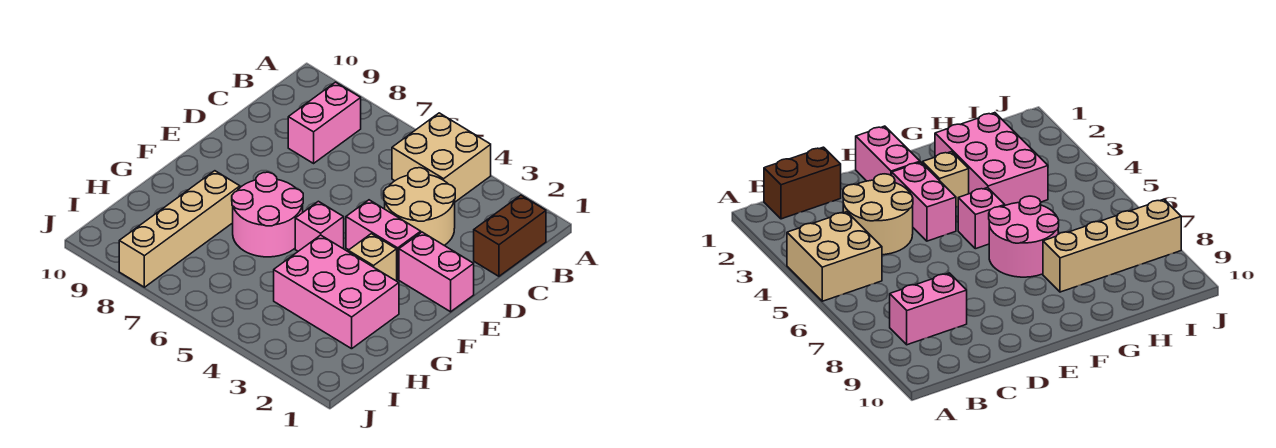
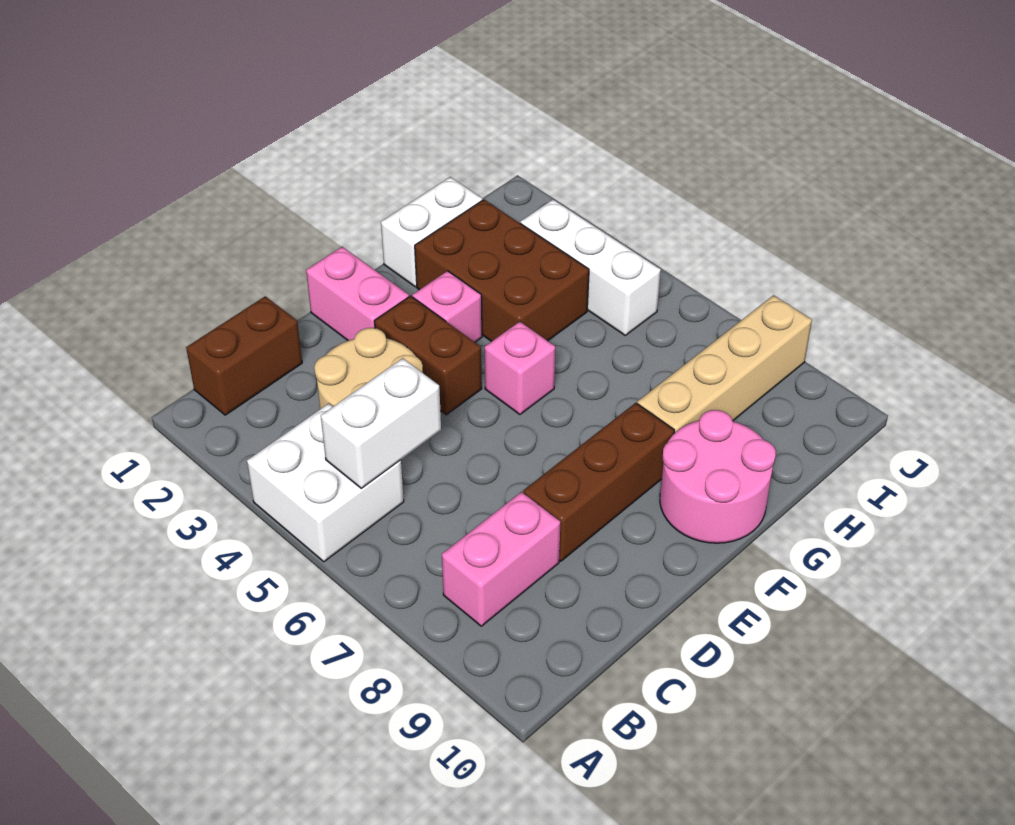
tan 2x2 brick [392,113,491,202] -> white 2x2 brick [247,403,404,562]
none -> white 1x2 brick [321,358,441,488]
none -> brown 1x3 brick [523,403,674,561]
pink 1x2 brick [346,200,421,279] -> brown 1x2 brick [374,296,482,415]
tan 1x1 brick [348,234,397,281] -> pink 1x1 brick [412,271,482,342]
pink 2x2 round brick [232,172,303,257] -> pink 2x2 round brick moved to [660,410,776,543]
none -> white 1x2 brick [381,177,482,287]
pink 2x3 brick [274,235,399,349] -> brown 2x3 brick [415,200,589,342]
none -> white 1x3 brick [520,200,661,335]

